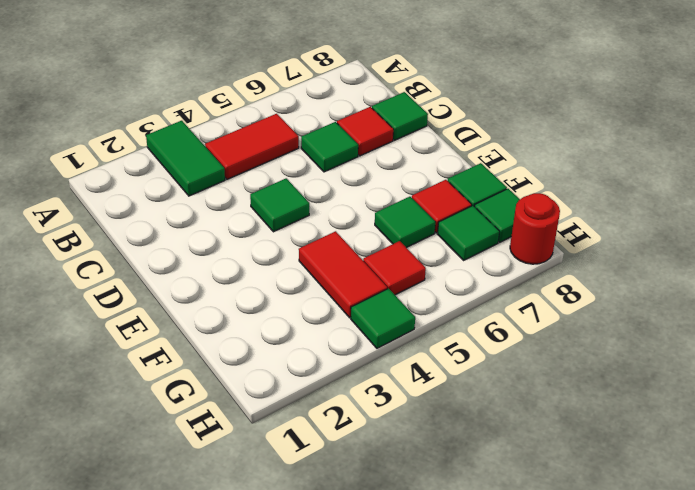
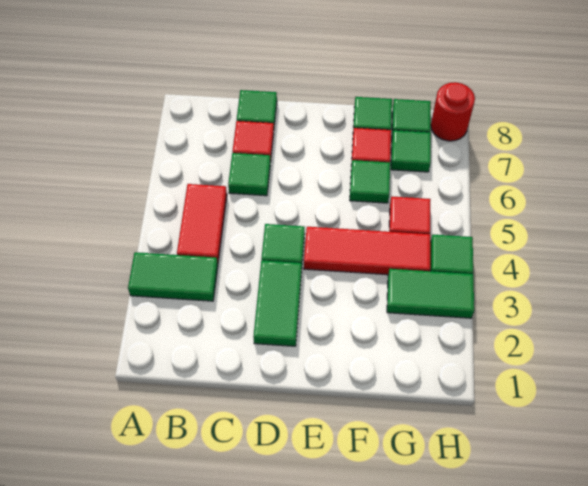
none -> green 1x2 tile [253,260,302,346]
red 1x2 tile [299,231,387,318] -> red 1x3 tile [304,227,430,275]
none -> green 1x2 tile [387,269,474,318]

